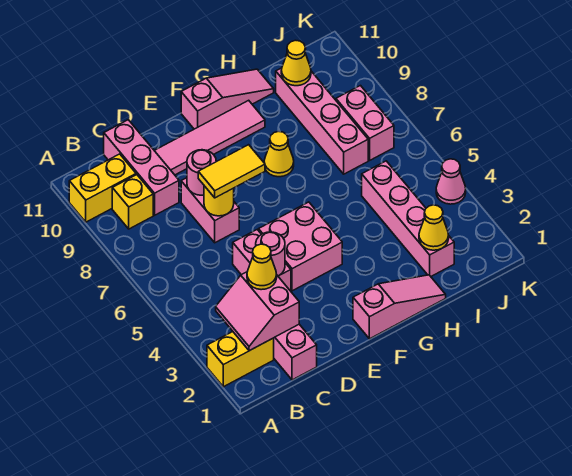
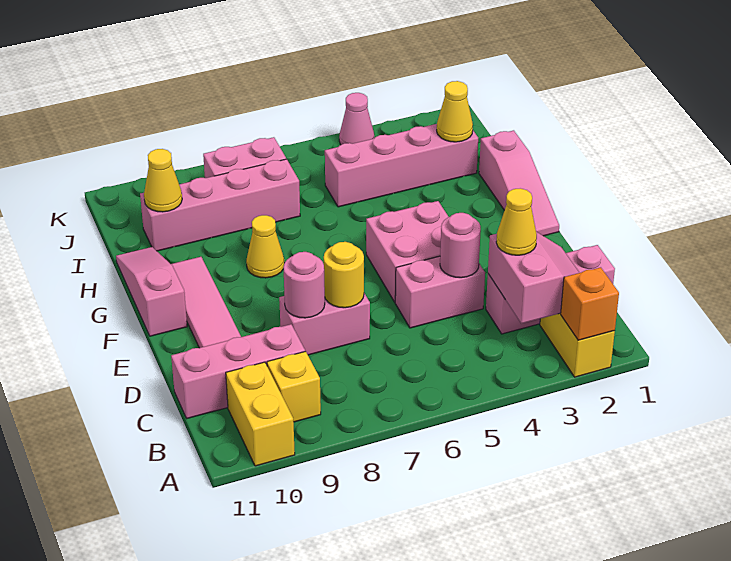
none -> orange 1x1 brick [561,267,619,340]
pink 2x2 slope [216,272,299,351] -> pink 2x2 slope turned to [488,232,579,324]
yellow 1x2 tile [198,145,265,198] -> none
pink 1x3 slope [353,275,446,339] -> pink 1x3 slope turned to [479,130,559,236]

